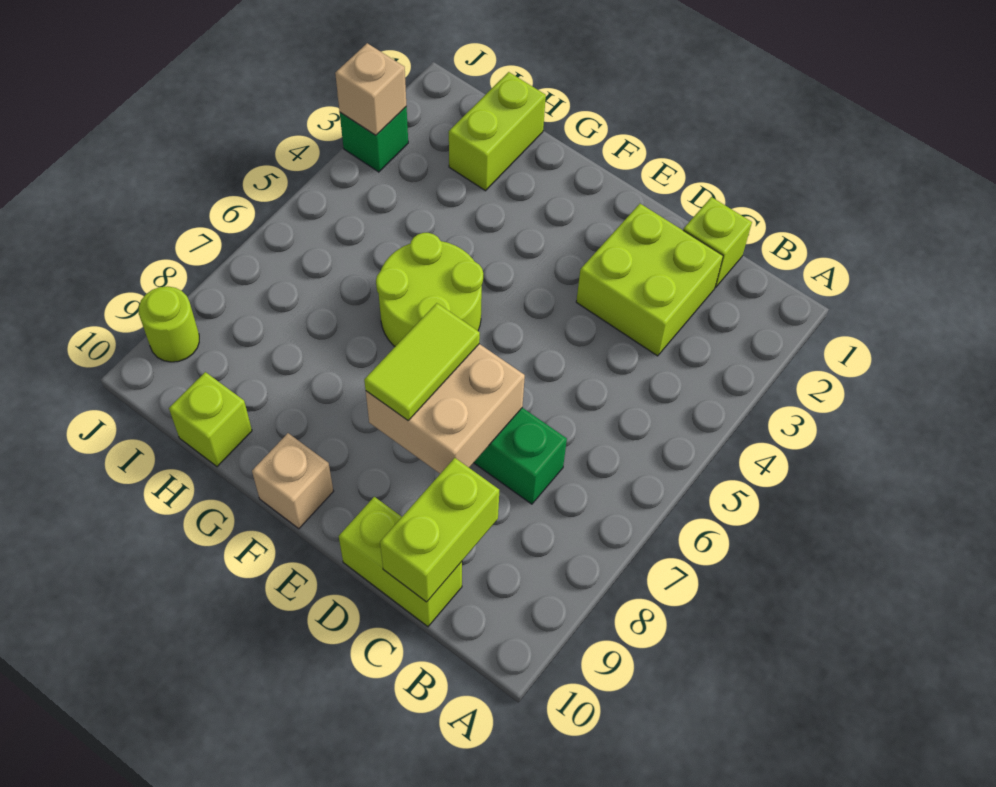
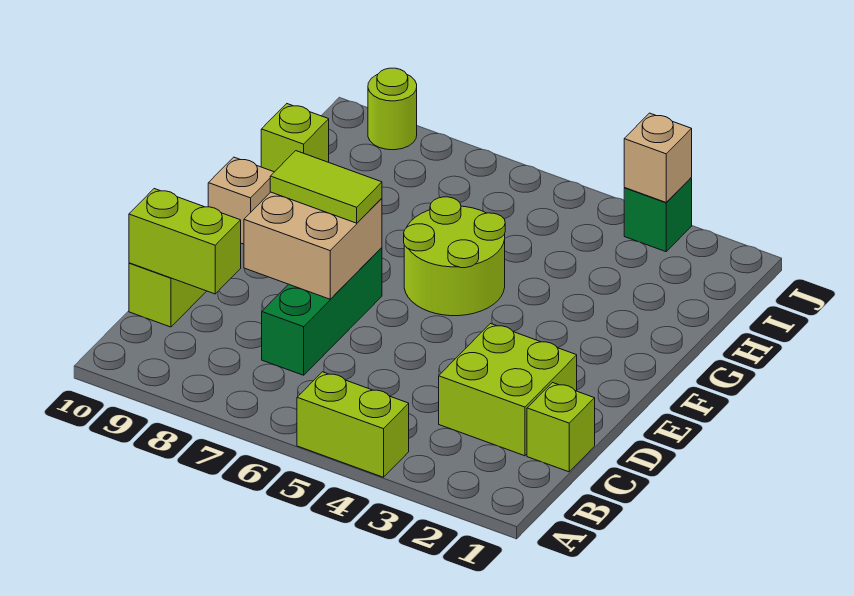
lime 1x2 brick [449,72,546,191] -> lime 1x2 brick moved to [297,372,409,477]

